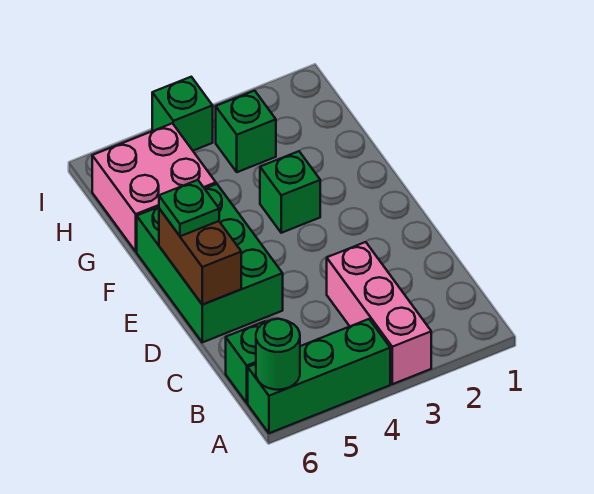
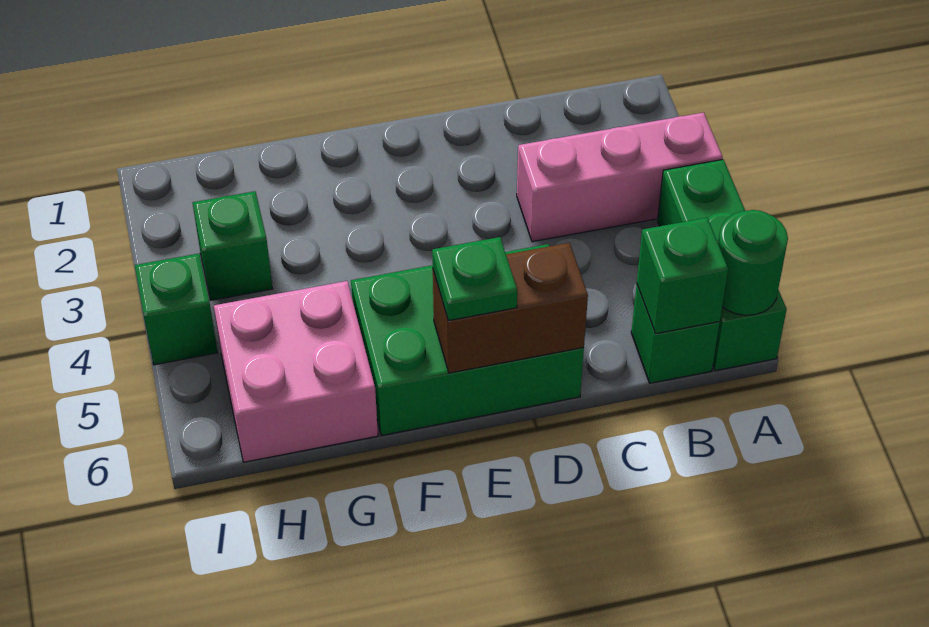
green 1x1 brick [260,151,320,233] -> green 1x1 brick moved to [637,218,728,334]

